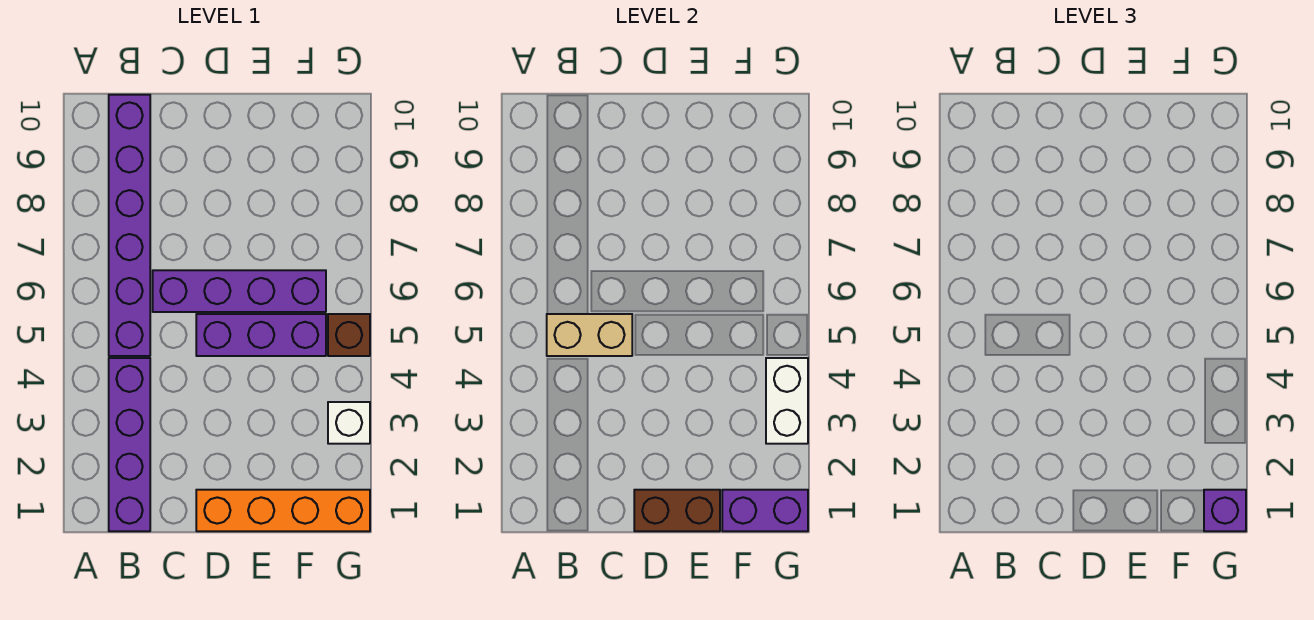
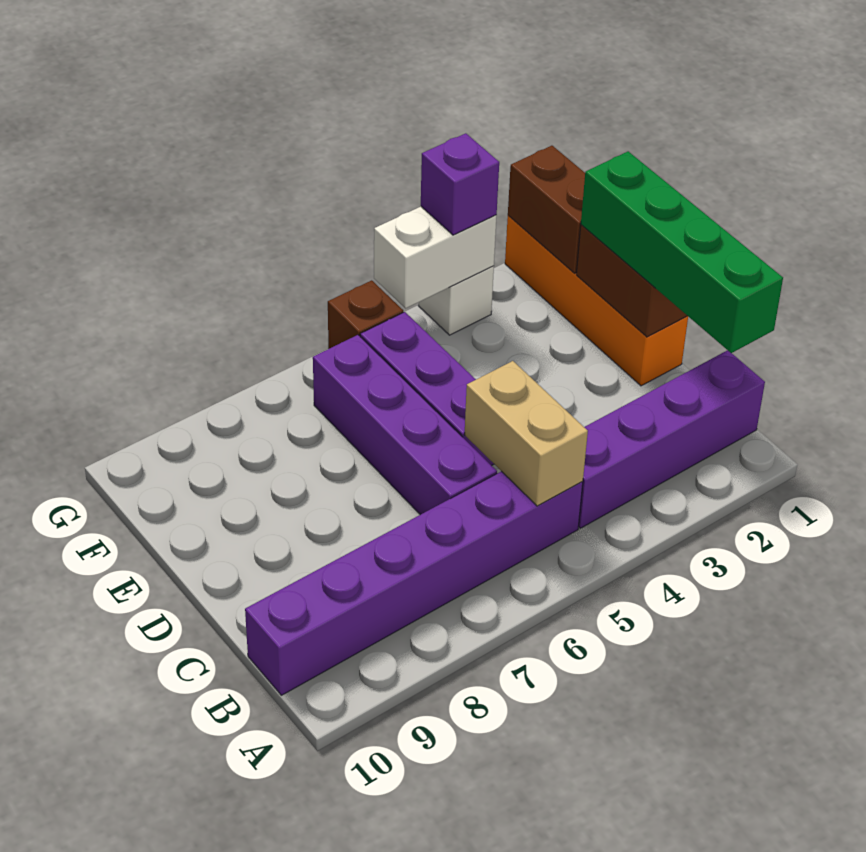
none -> green 1x4 brick [581,151,783,353]
purple 1x2 brick [722,490,808,531] -> brown 1x2 brick [508,146,585,273]
purple 1x1 brick [1204,490,1246,531] -> purple 1x1 brick moved to [421,133,499,235]

